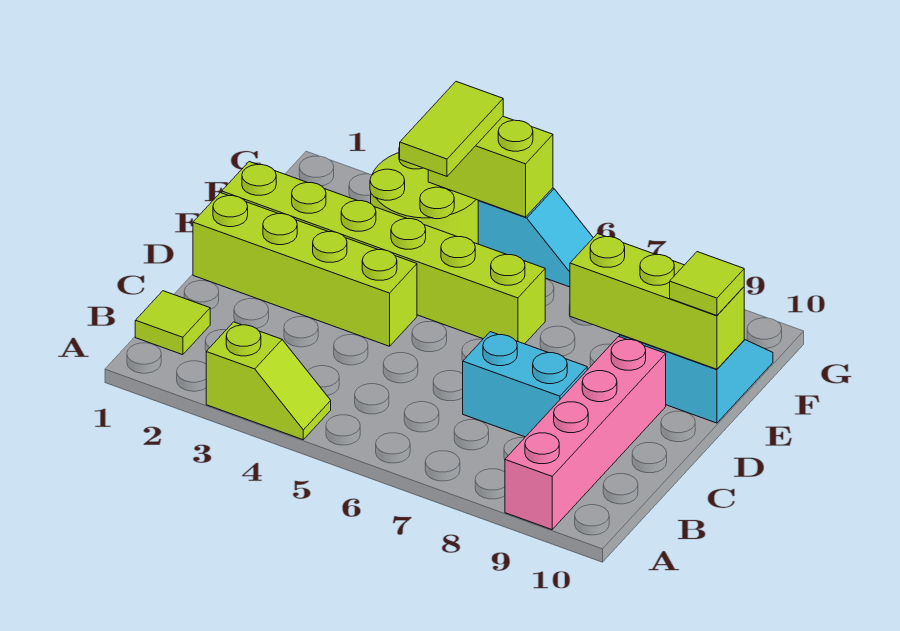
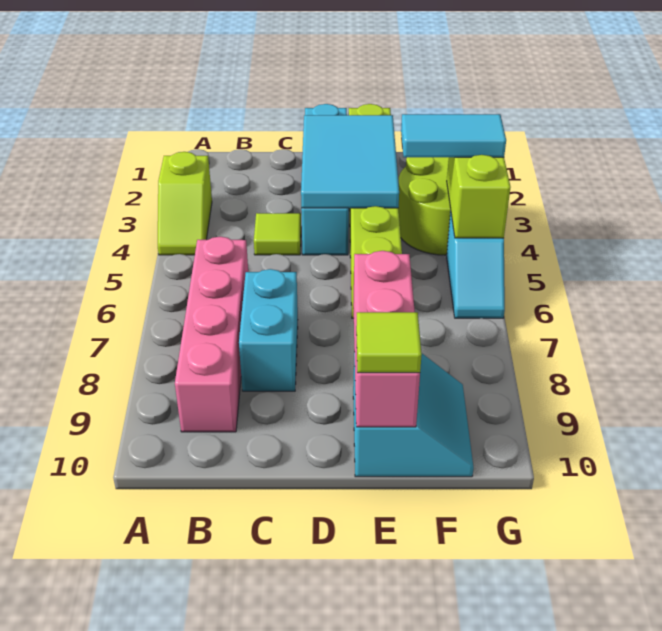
pink 1x4 brick [505,337,666,530] -> pink 1x4 brick turned to [175,237,248,432]
lime 1x1 tile [135,291,210,355] -> lime 1x1 tile moved to [254,213,301,255]
lime 1x4 brick [193,193,417,346] -> cyan 1x4 brick [301,104,349,255]
none -> cyan 2x3 tile [301,115,399,208]
lime 1x3 brick [570,234,744,369] -> pink 1x3 brick [353,251,420,427]
lime 1x2 tile [400,82,503,176] -> cyan 1x2 tile [401,114,506,157]

